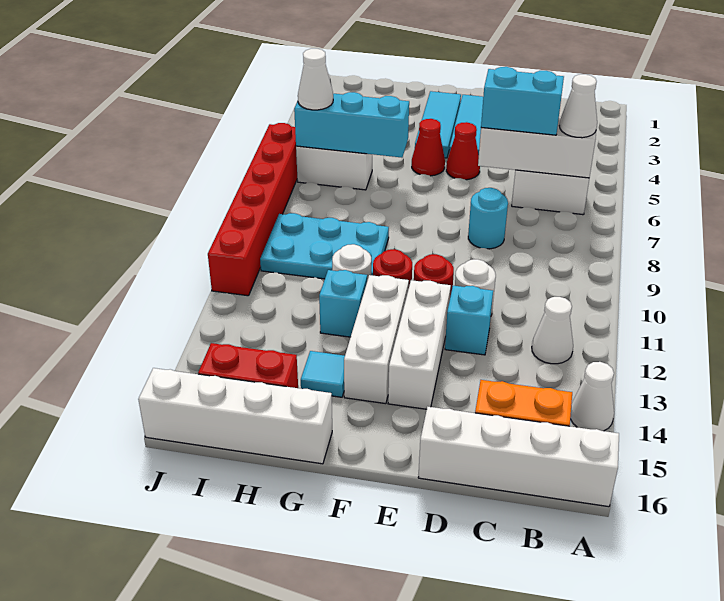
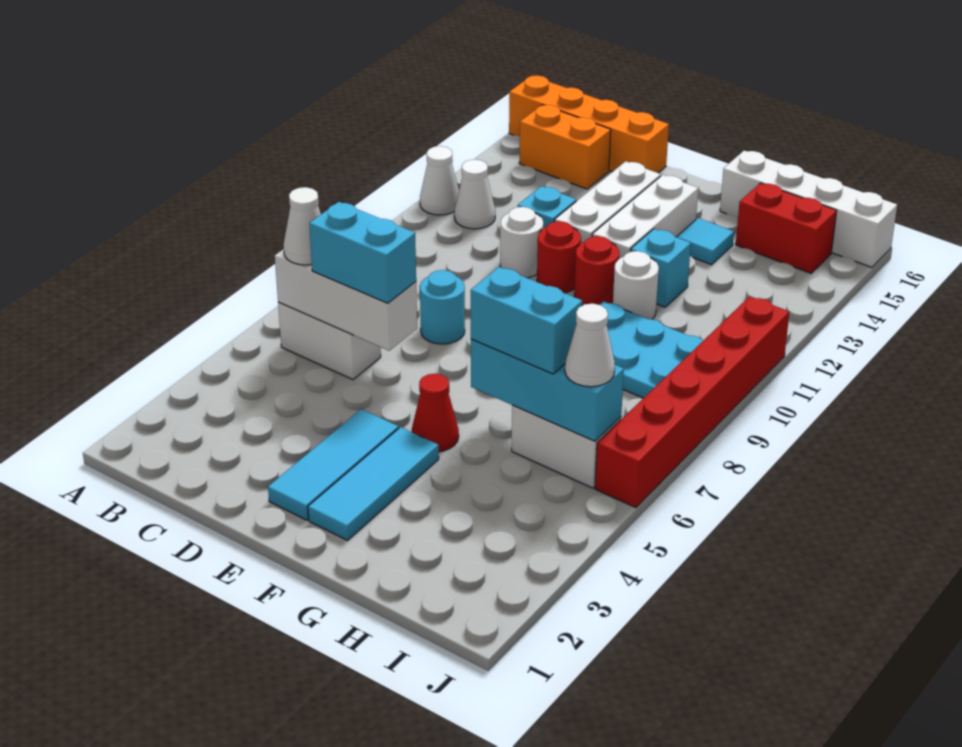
white 1x1 cone [570,362,614,431] -> white 1x1 cone moved to [420,146,459,215]
white 1x4 brick [418,407,619,507] -> orange 1x4 brick [509,76,669,173]
red 1x1 cone [446,122,480,180] -> none
none -> cyan 1x2 brick [471,267,582,374]

